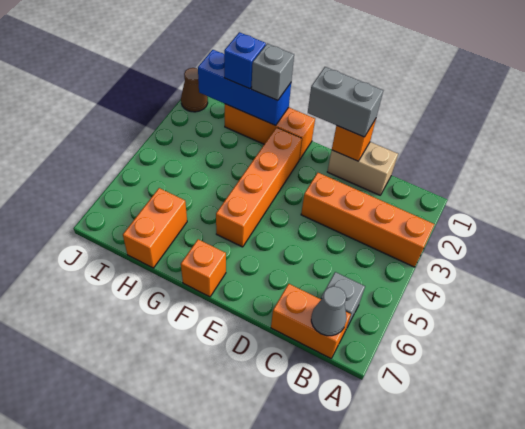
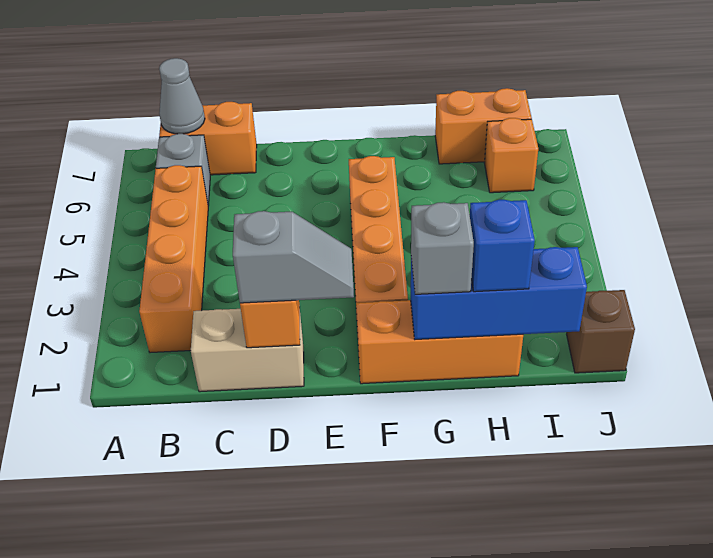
orange 1x4 brick [301,173,435,267] -> orange 1x4 brick turned to [139,165,208,353]
grey 1x2 brick [308,67,383,137] -> grey 1x2 slope [233,211,354,303]
orange 1x1 brick [181,239,226,297] -> orange 1x1 brick moved to [485,118,538,193]
orange 1x2 brick [123,188,187,268] -> orange 1x2 brick turned to [435,88,532,164]
brown 1x1 cone [181,68,208,112] -> brown 1x1 brick [567,290,635,373]

